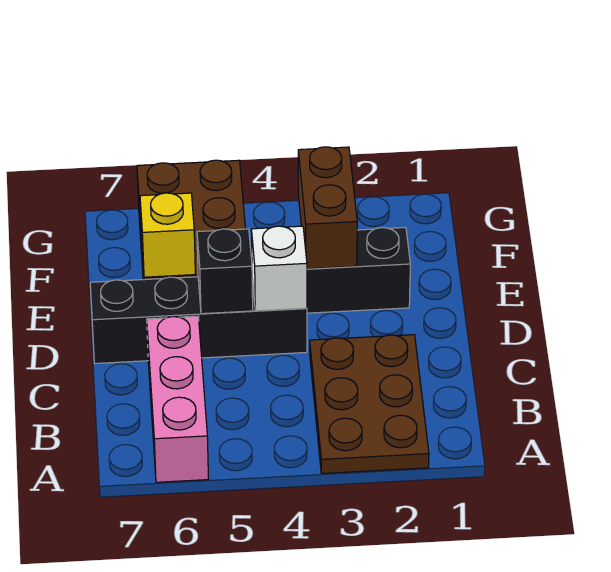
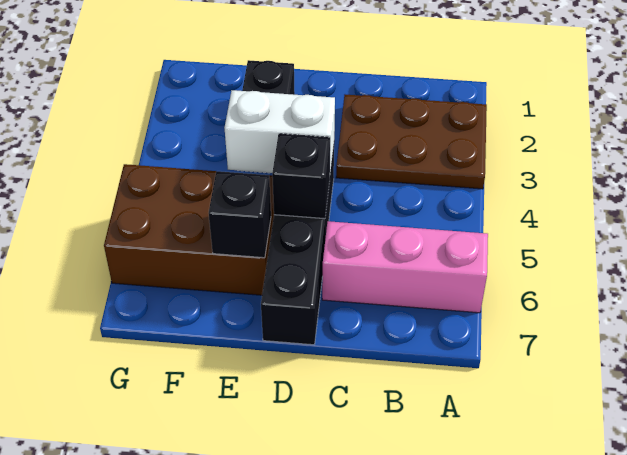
white 1x1 brick [251,226,307,311] -> white 1x2 brick [225,90,335,173]
brown 1x2 brick [298,147,357,269] -> none
yellow 1x1 brick [140,193,195,277] -> black 1x1 brick [209,171,271,258]

